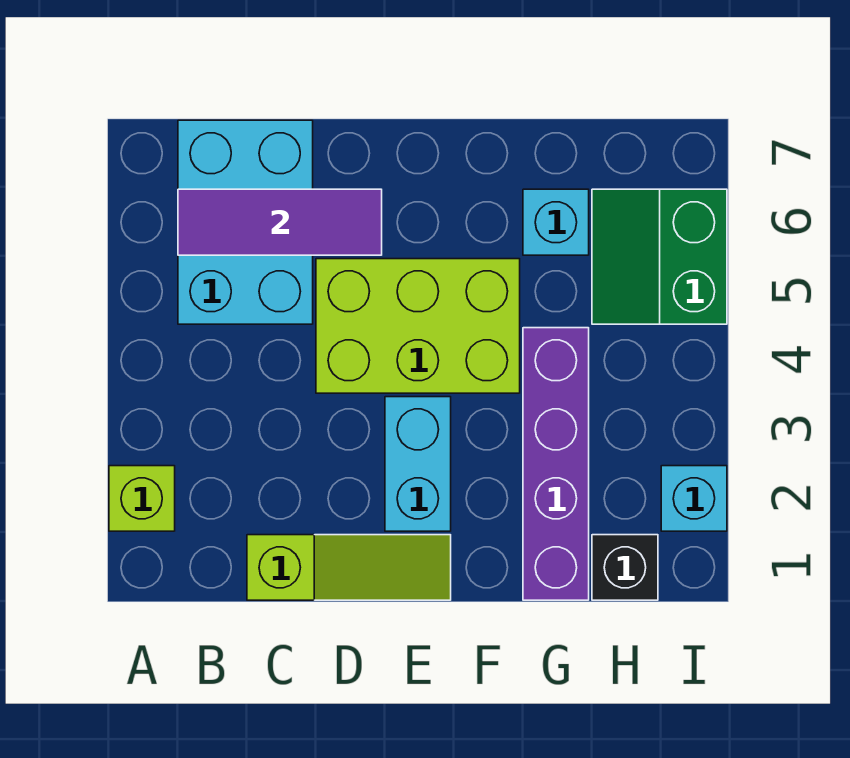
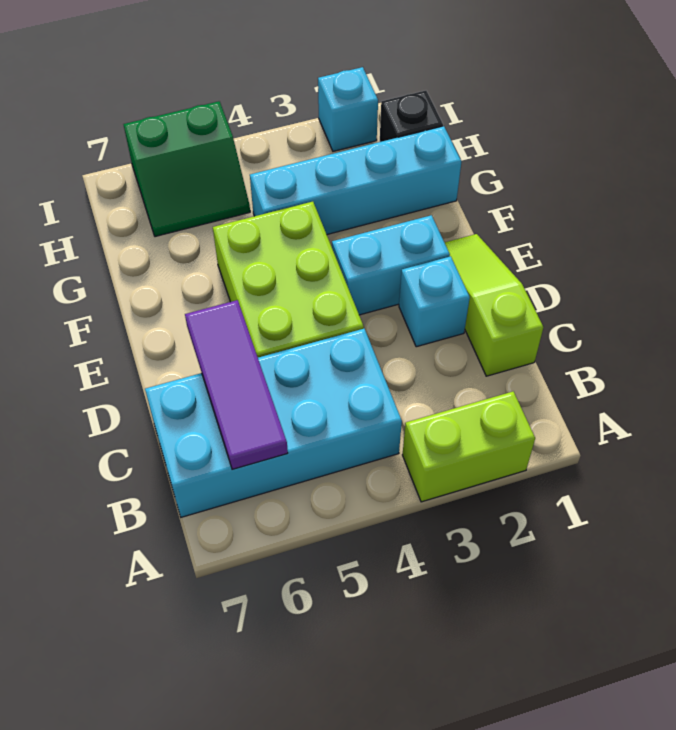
lime 1x1 brick [109,466,175,531] -> lime 1x2 brick [402,392,535,502]
cyan 2x3 brick [178,120,313,324] -> cyan 2x4 brick [145,329,402,517]
purple 1x4 brick [523,328,589,600] -> cyan 1x4 brick [250,126,461,234]
cyan 1x1 brick [523,189,589,255] -> cyan 1x1 brick moved to [399,256,470,347]

